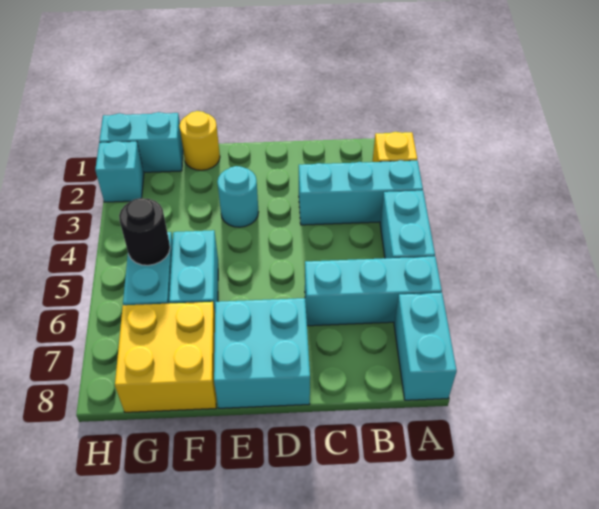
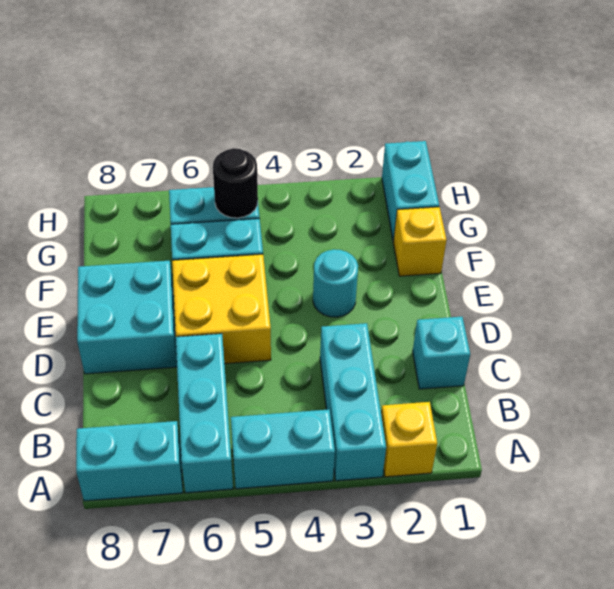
yellow 1x1 round brick [179,111,220,170] -> yellow 1x1 brick [393,207,447,276]
yellow 2x2 brick [115,302,216,412] -> yellow 2x2 brick moved to [172,254,271,364]
cyan 1x1 brick [95,141,144,202] -> cyan 1x1 brick moved to [413,317,470,389]

